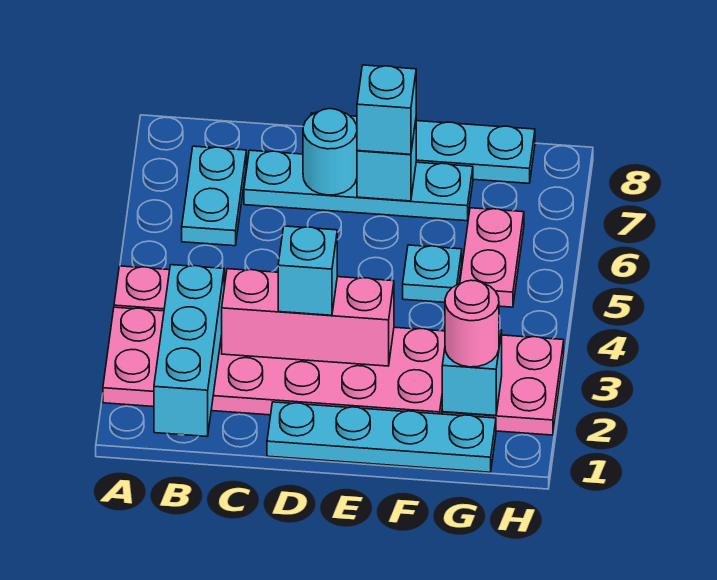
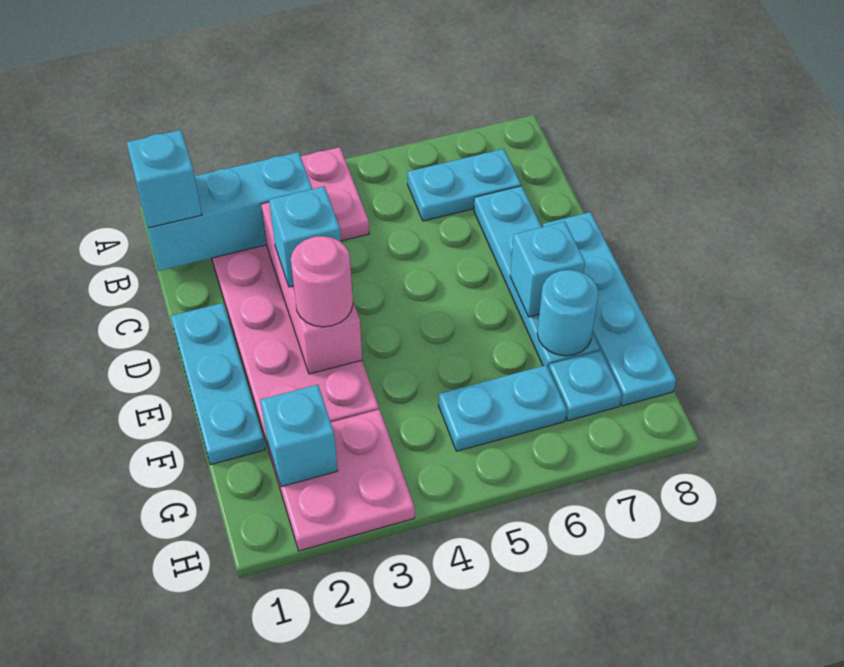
cyan 1x4 plate [267,402,496,472] -> cyan 1x3 plate [171,303,265,465]
cyan 1x1 round brick [303,109,357,195] -> cyan 1x1 round brick moved to [537,270,599,356]
cyan 1x1 brick [357,65,416,154] -> cyan 1x1 brick moved to [127,130,202,228]
cyan 1x1 plate [403,245,462,302] -> cyan 1x1 plate moved to [549,351,622,421]
pink 1x1 round brick [445,280,499,367] -> pink 1x1 round brick moved to [291,236,353,327]
pink 1x2 plate [460,208,524,307] -> cyan 1x2 plate [439,365,567,451]

